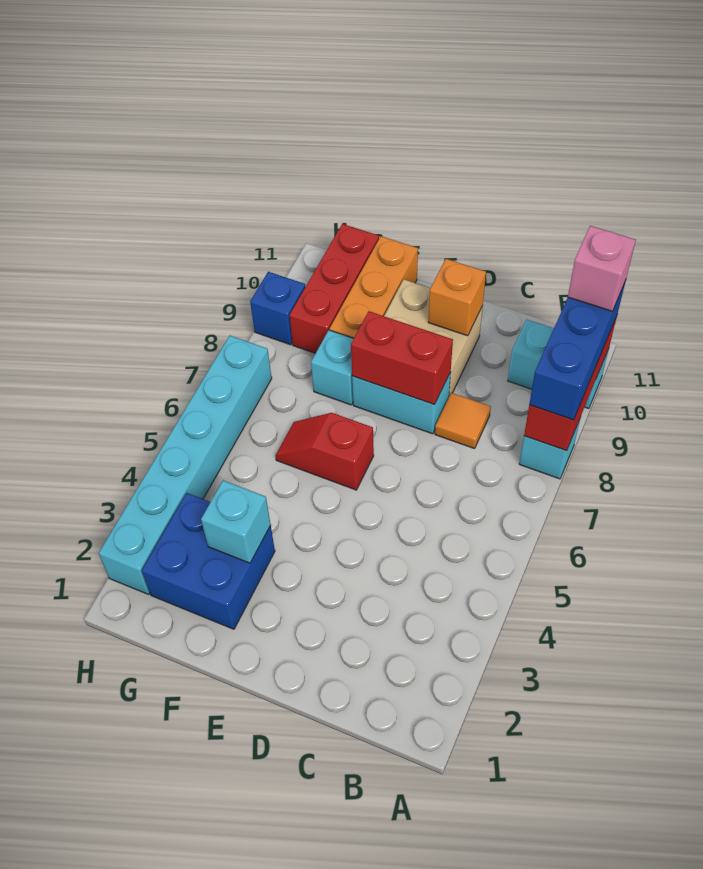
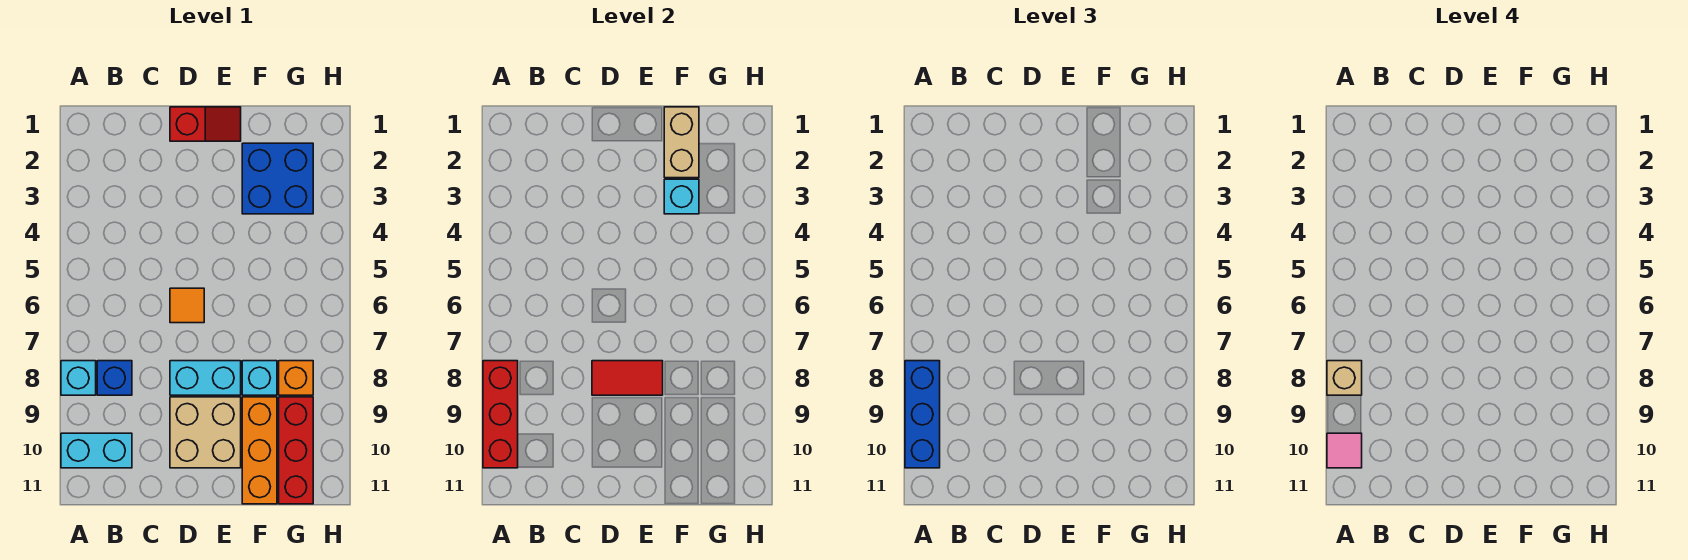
none -> tan 1x1 brick [1327,361,1362,395]
pink 1x1 brick [568,226,636,311] -> pink 1x1 tile [1327,433,1362,468]
orange 1x1 tile [435,393,491,449] -> orange 1x1 tile moved to [170,288,204,323]
red 1x2 brick [351,311,453,405] -> red 1x2 tile [592,361,663,395]
orange 1x1 brick [428,259,486,336] -> orange 1x1 brick moved to [279,361,313,395]
red 1x2 slope [276,413,374,490] -> red 1x2 slope moved to [170,107,241,141]
none -> tan 1x2 brick [664,107,699,178]
cyan 1x6 brick [99,336,272,594] -> none
blue 1x1 brick [250,272,305,345] -> blue 1x1 brick moved to [97,361,132,395]

